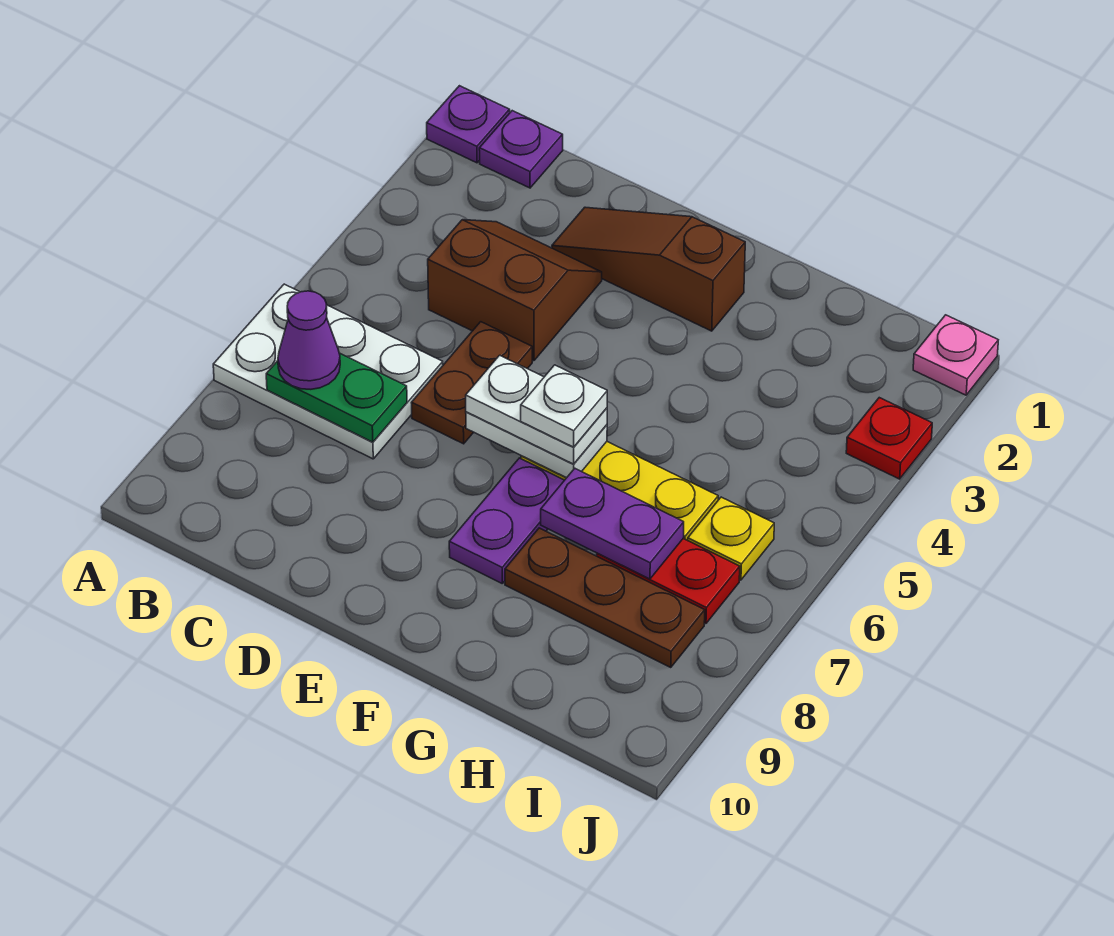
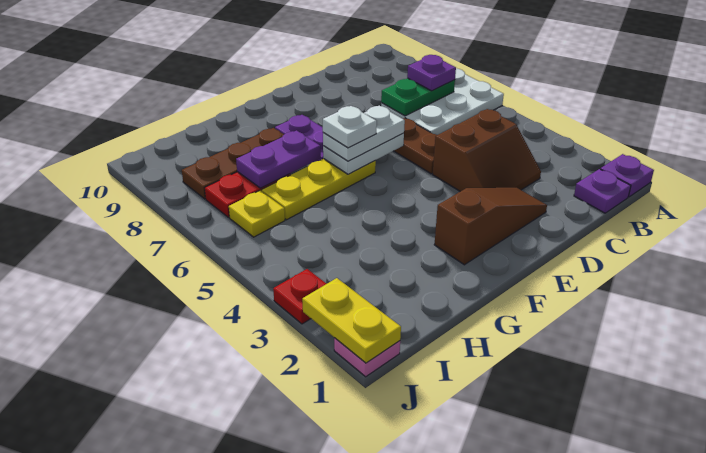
purple 1x1 cone [278,291,340,389] -> purple 1x1 plate [407,55,456,91]
none -> yellow 1x2 plate [302,278,401,363]

